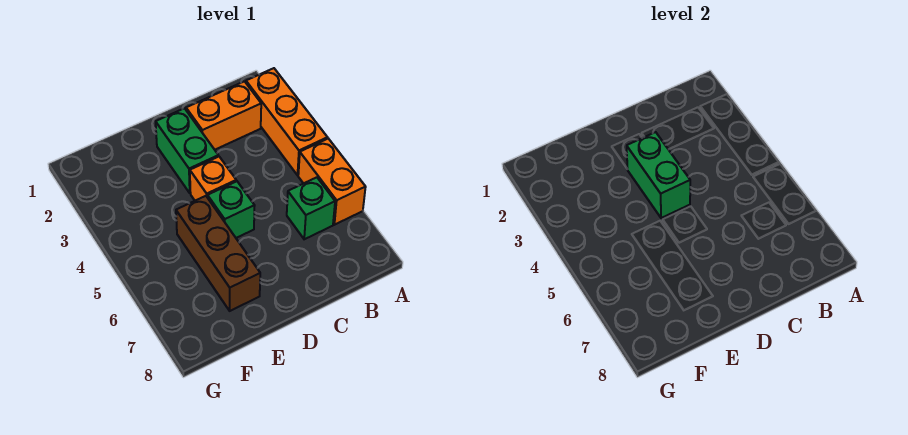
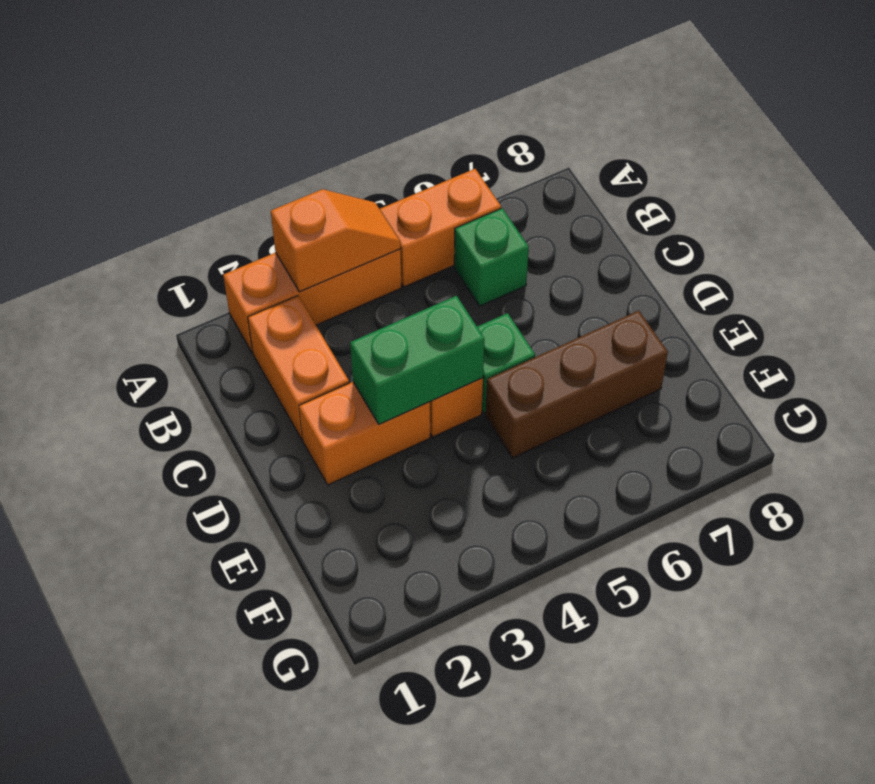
none -> orange 1x2 slope [271,189,400,292]
green 1x2 brick [156,108,218,193] -> orange 1x2 brick [299,382,430,485]

